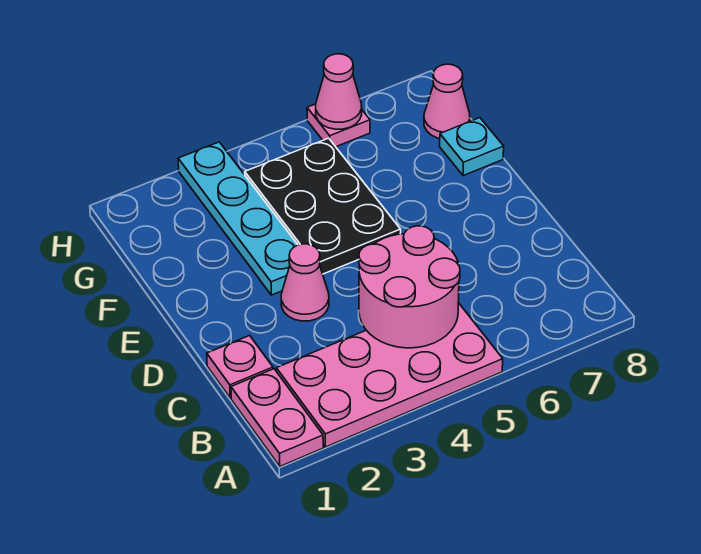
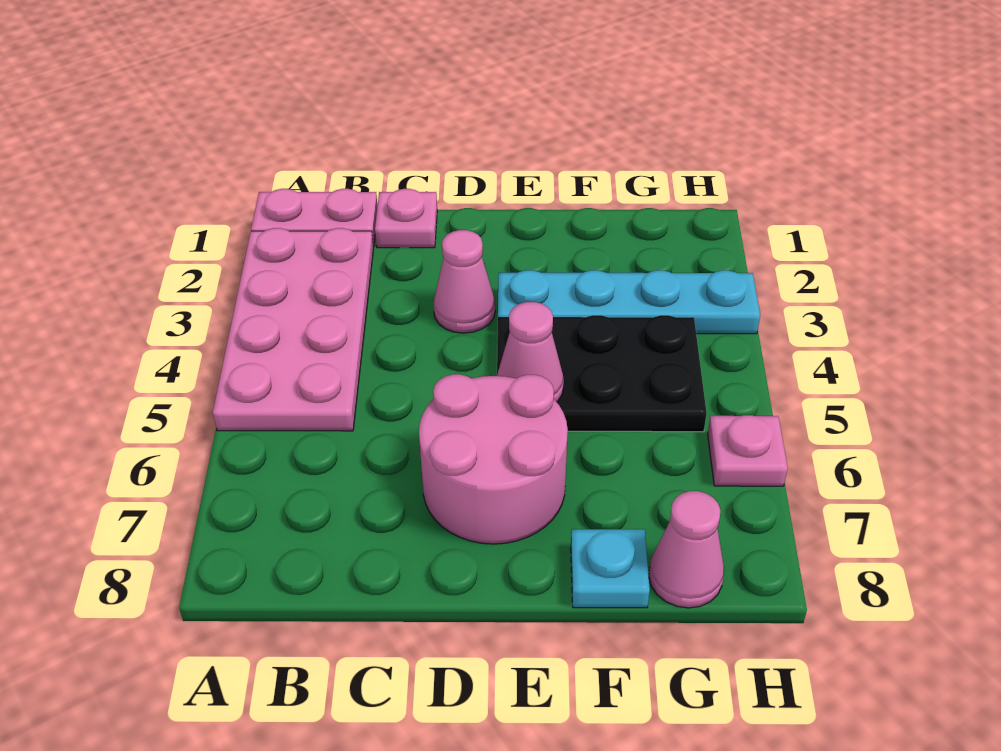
pink 2x2 round brick [359,226,460,348] -> pink 2x2 round brick moved to [419,374,568,544]
pink 1x1 cone [316,54,362,129] -> pink 1x1 cone moved to [497,302,564,402]

